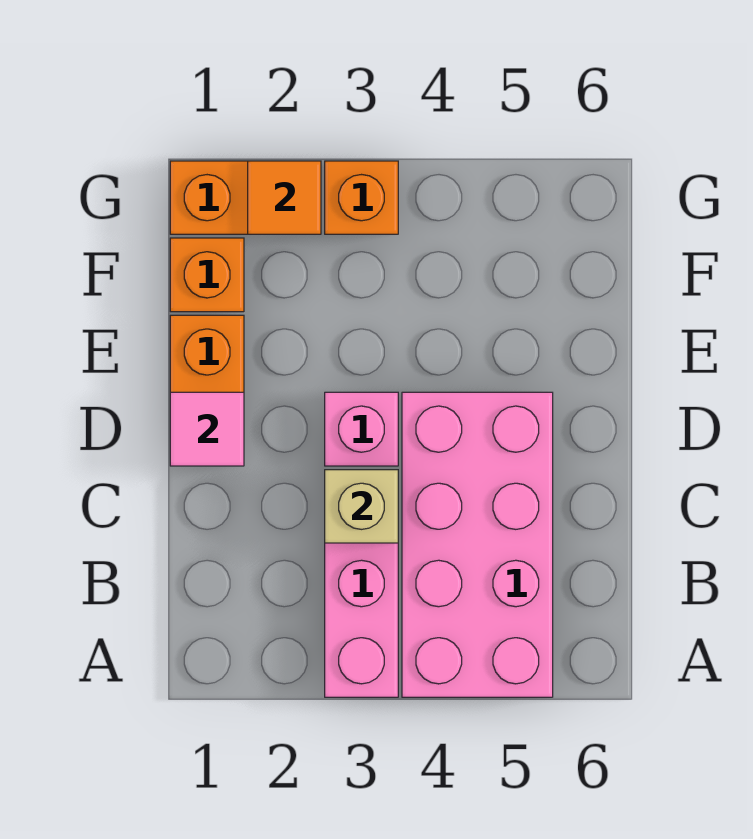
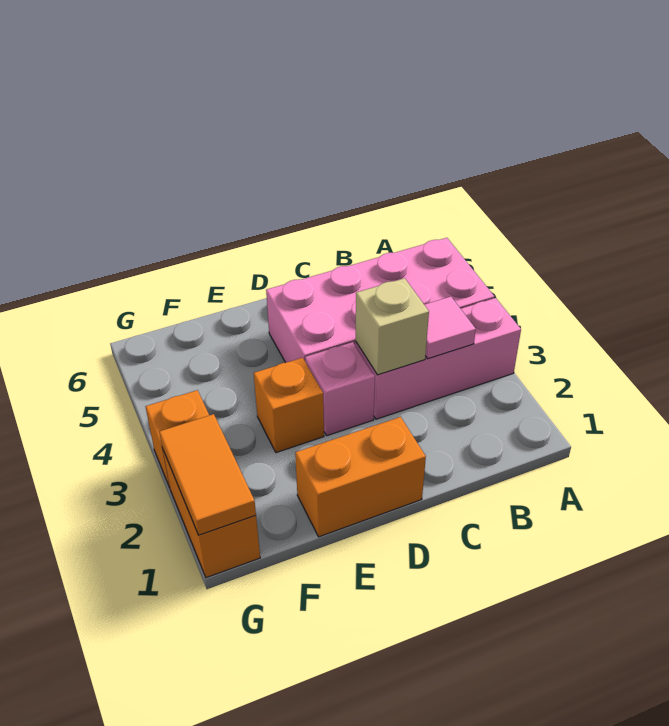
pink 1x1 tile [170,392,244,466] -> pink 1x1 tile moved to [424,297,476,359]
orange 1x1 brick [170,238,244,312] -> orange 1x1 brick moved to [254,358,324,453]
orange 1x1 tile [248,161,321,234] -> orange 1x2 tile [159,414,256,535]

